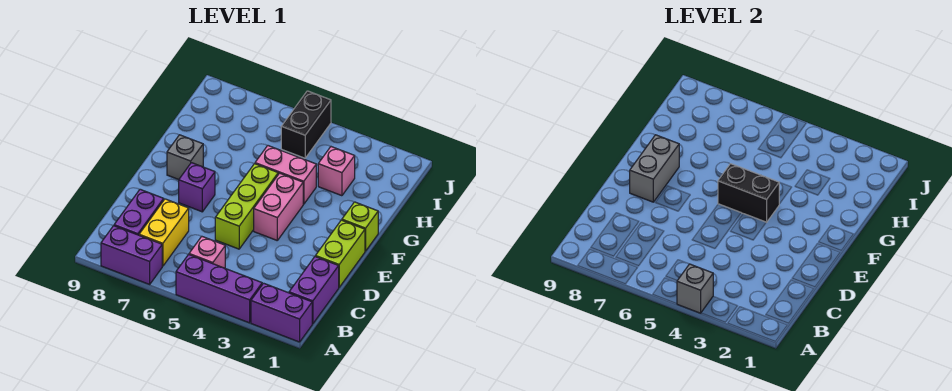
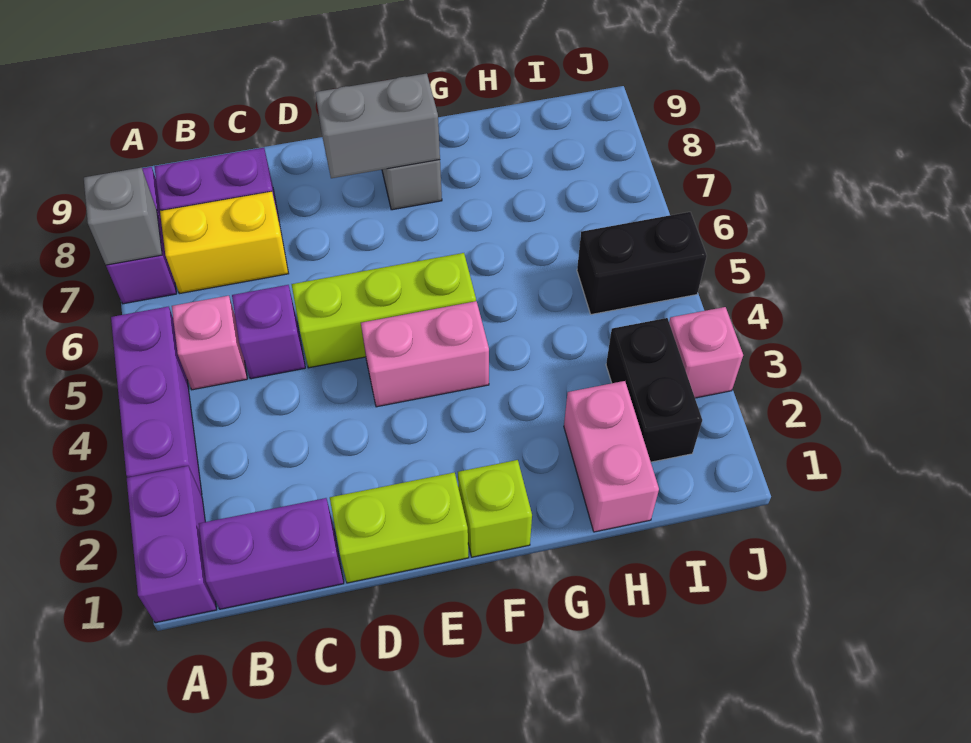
grey 1x1 brick [677,264,713,313] -> grey 1x1 brick moved to [84,168,162,265]
purple 1x1 brick [179,163,215,212] -> purple 1x1 brick moved to [232,285,305,379]
black 1x2 brick [718,164,779,222] -> black 1x2 brick moved to [606,318,702,462]
pink 1x2 brick [255,146,316,204] -> pink 1x2 brick moved to [564,381,659,532]
pink 1x1 brick [318,147,355,196] -> pink 1x1 brick moved to [669,307,743,398]

